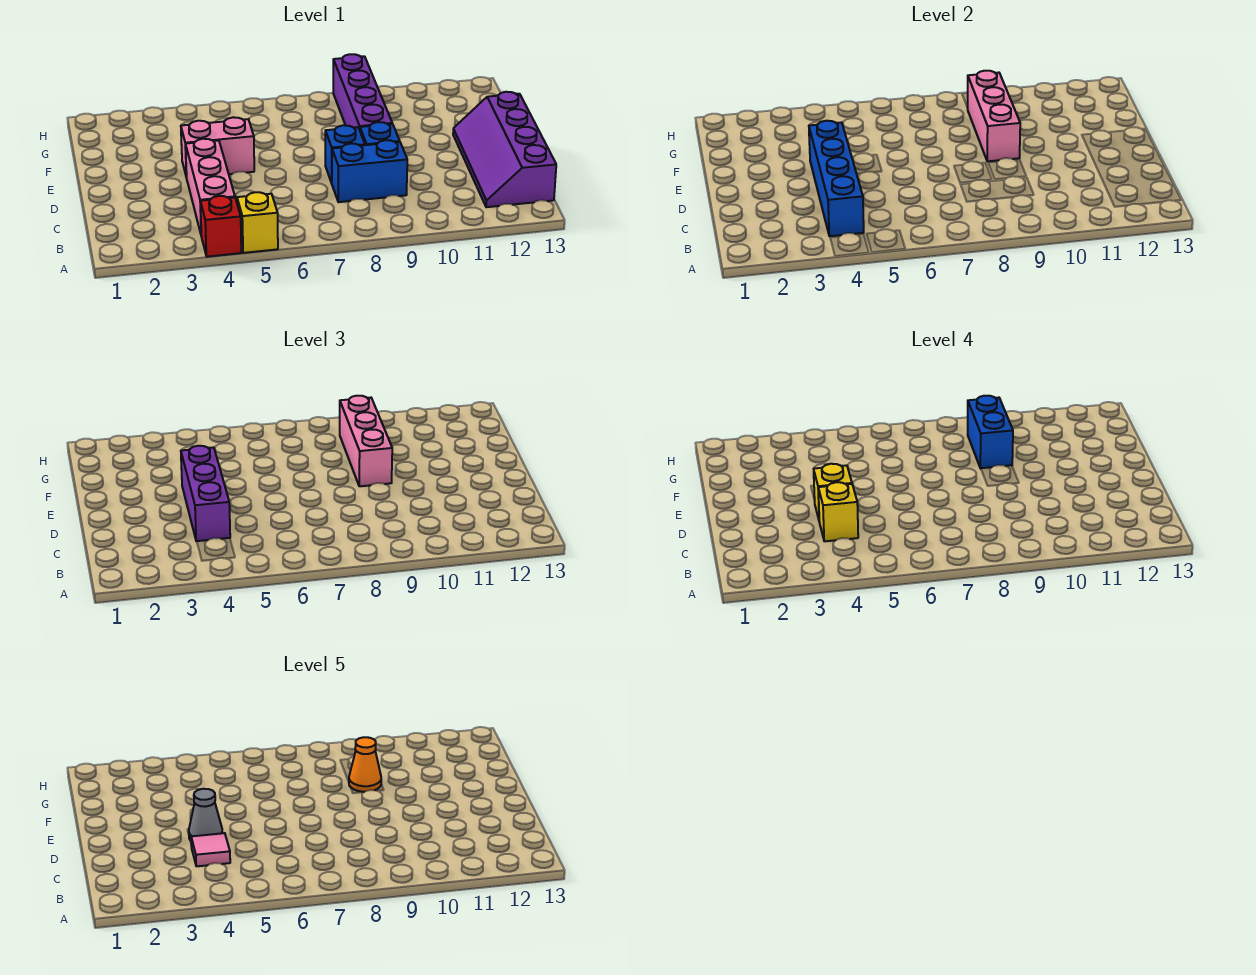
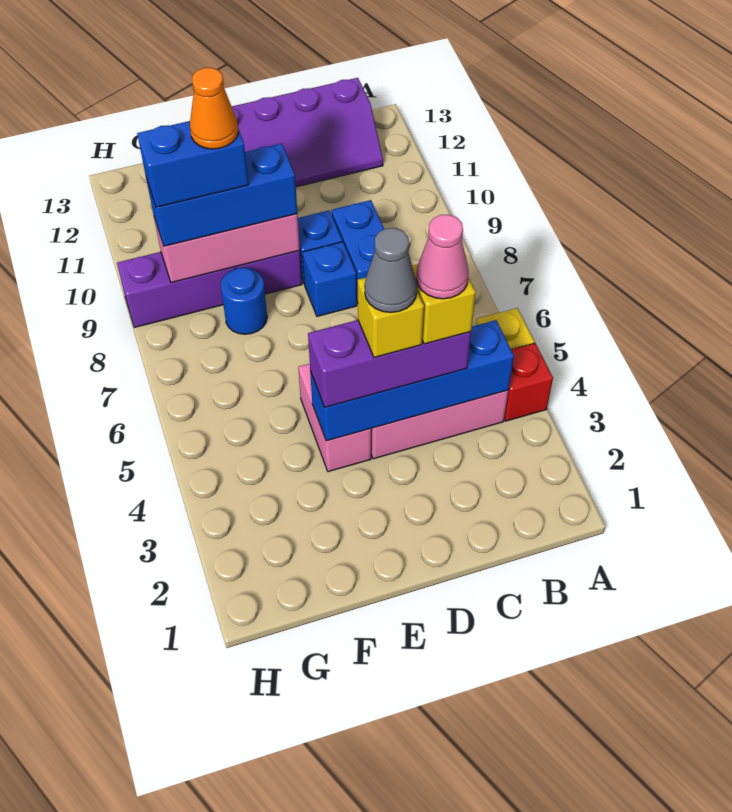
pink 1x1 tile [191,833,230,866] -> pink 1x1 cone [416,215,469,299]
pink 1x3 brick [340,396,392,486] -> blue 1x3 brick [146,144,297,246]
none -> blue 1x1 round brick [221,268,267,334]

